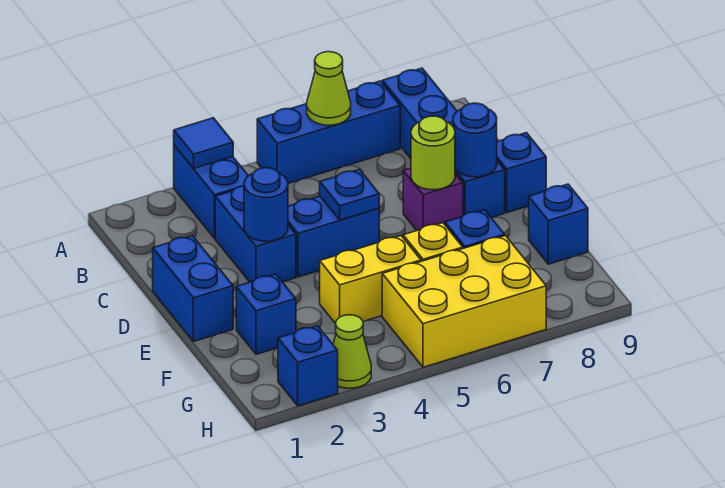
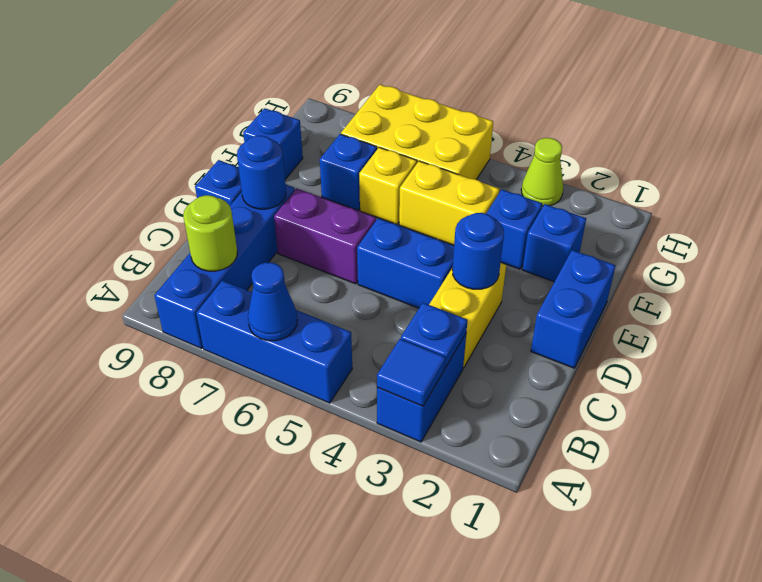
lime 1x1 cone [307,52,351,125] -> blue 1x1 cone [248,262,297,341]
blue 1x2 brick [215,186,296,282] -> yellow 1x2 brick [429,263,506,368]
blue 1x1 plate [320,169,379,220] -> blue 1x1 plate moved to [401,303,468,367]
purple 1x1 brick [403,168,463,230] -> purple 1x2 brick [274,188,376,284]
lime 1x1 round brick [411,116,455,190] -> lime 1x1 round brick moved to [183,195,237,271]
blue 1x1 brick [278,326,338,406] -> blue 1x1 brick moved to [486,190,542,269]

